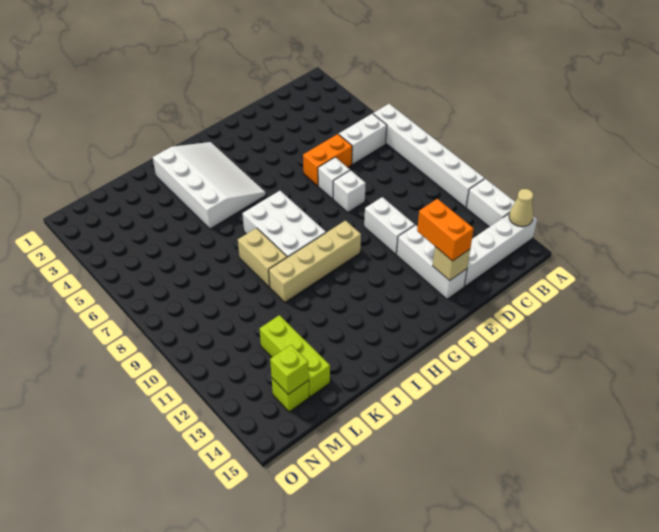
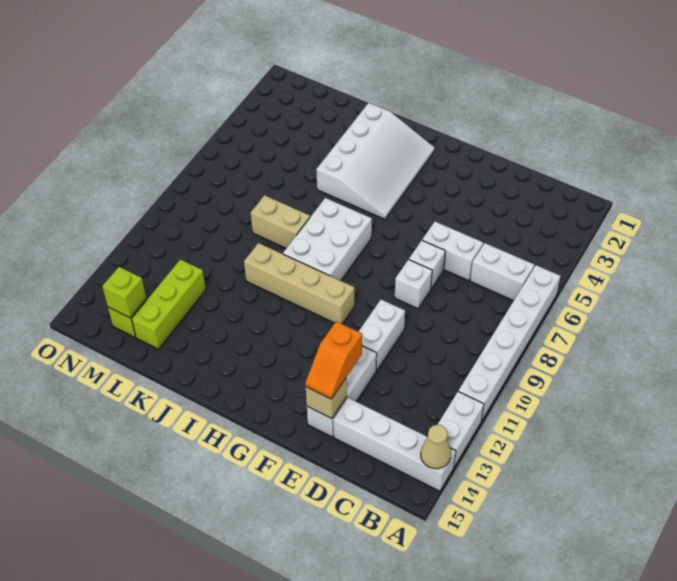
orange 1x2 brick [303,134,352,186] -> white 1x2 brick [422,222,483,281]
orange 1x2 brick [417,199,474,261] -> orange 1x2 slope [305,321,362,399]
tan 1x2 brick [238,228,287,287] -> tan 1x2 brick turned to [251,195,310,248]

